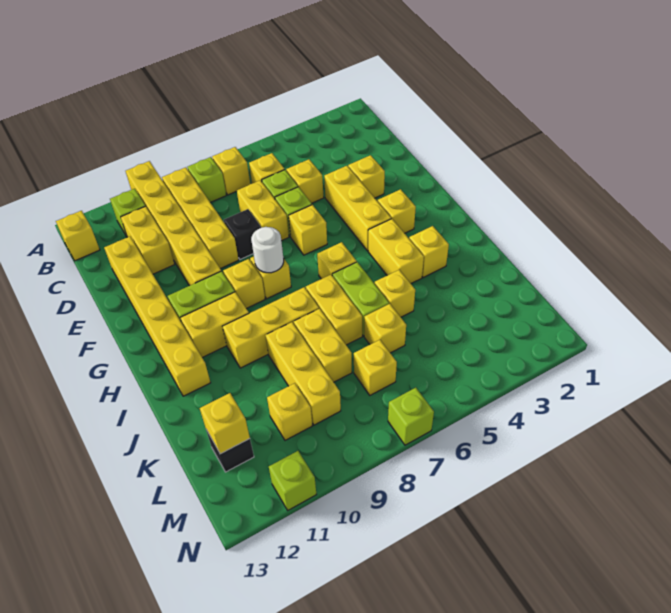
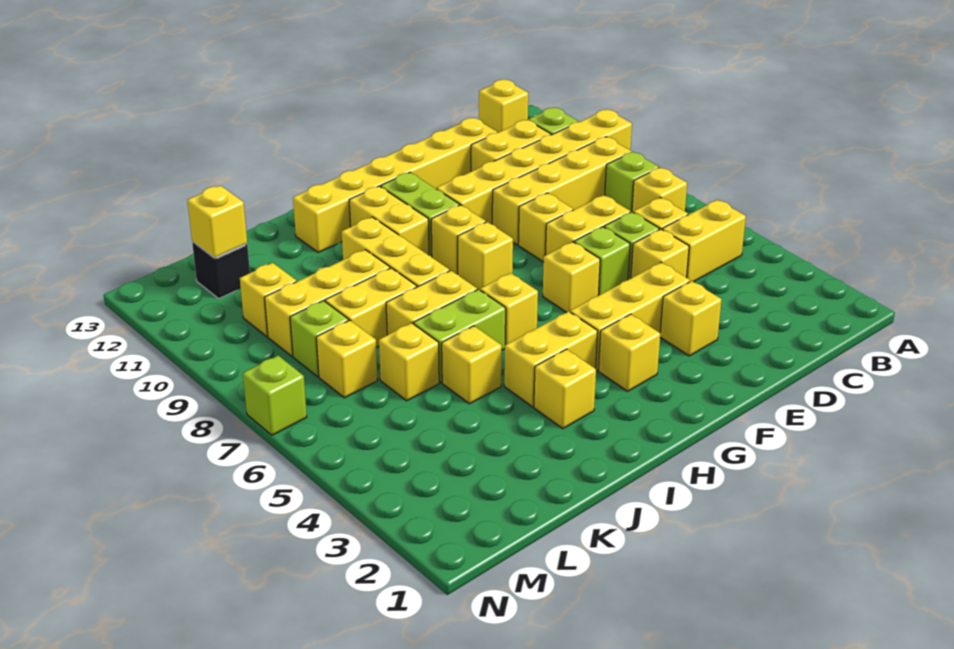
none -> yellow 1x2 brick [662,200,746,282]
black 1x1 brick [224,209,261,260] -> yellow 1x1 brick [518,193,573,262]
white 1x1 round brick [251,227,284,273] -> none
lime 1x1 brick [269,451,316,510] -> lime 1x1 brick moved to [290,301,349,377]

